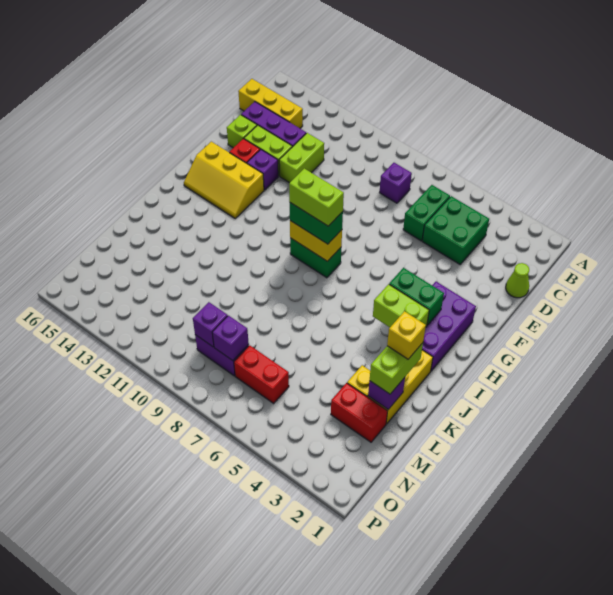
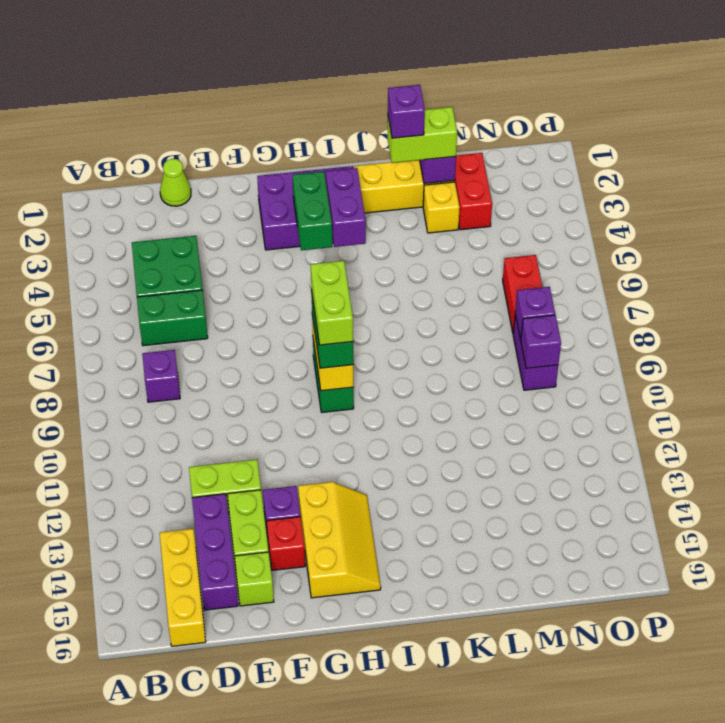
lime 1x2 brick [373,284,429,327] -> purple 1x2 brick [326,168,366,247]
yellow 1x1 brick [387,311,426,359] -> purple 1x1 brick [388,85,425,138]

